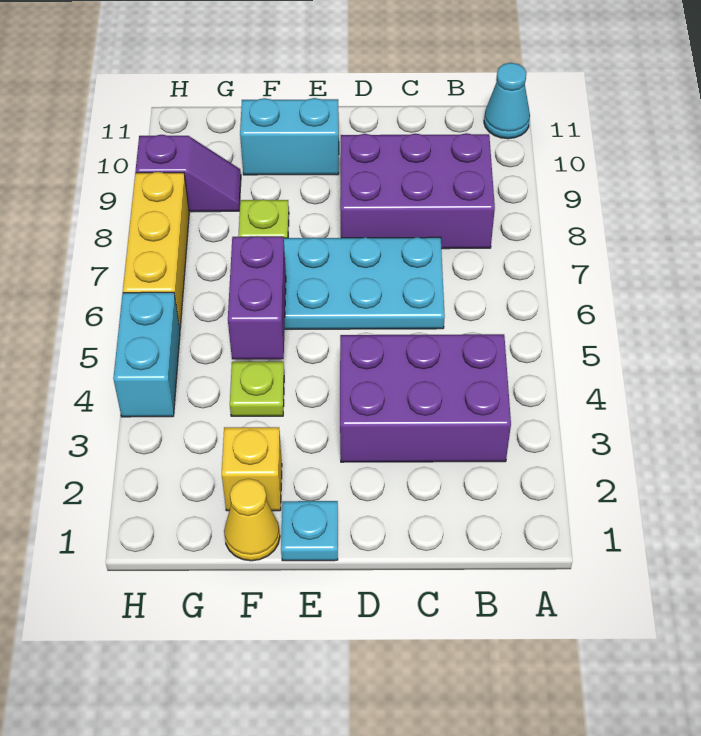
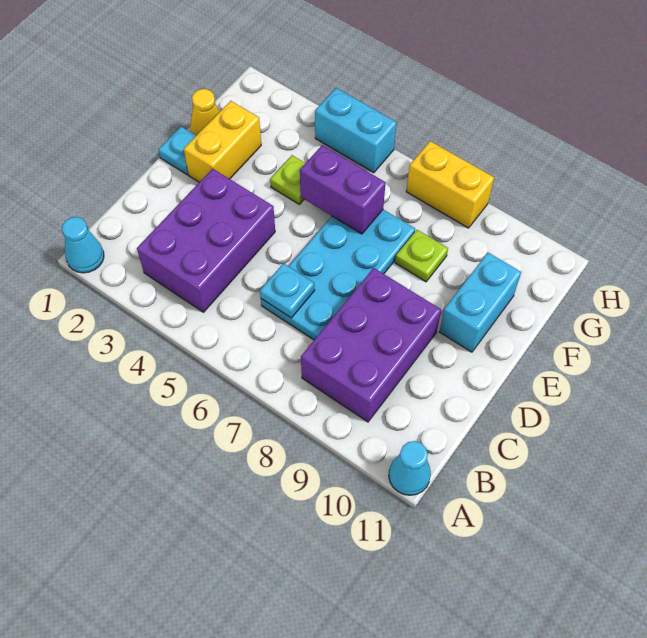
none -> cyan 1x1 cone [62,217,104,273]
none -> cyan 1x1 plate [260,263,315,318]
yellow 1x1 brick [222,427,282,511] -> yellow 1x2 brick [184,101,261,182]
purple 1x2 slope [135,135,241,212] -> none
yellow 1x3 brick [123,172,189,327] -> yellow 1x2 brick [406,141,494,228]

